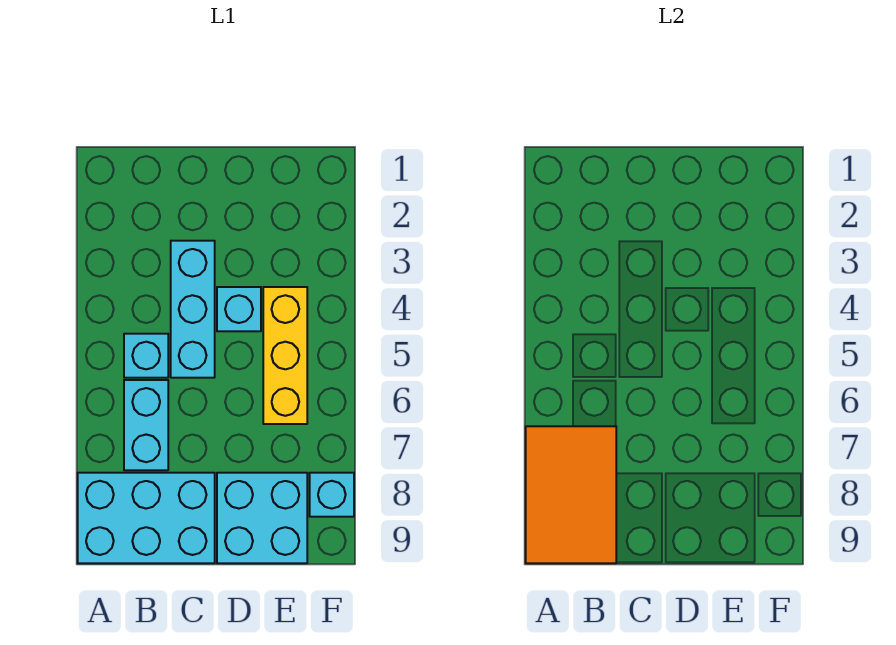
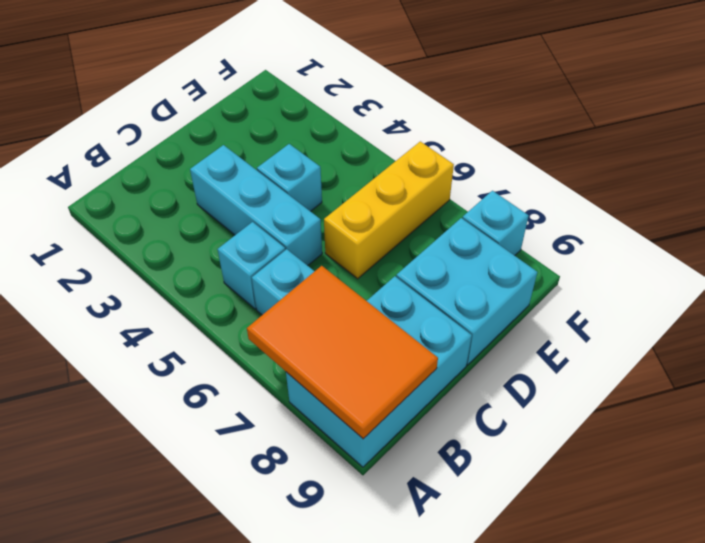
yellow 1x3 brick [263,287,307,424] -> yellow 1x3 brick turned to [324,141,454,279]

